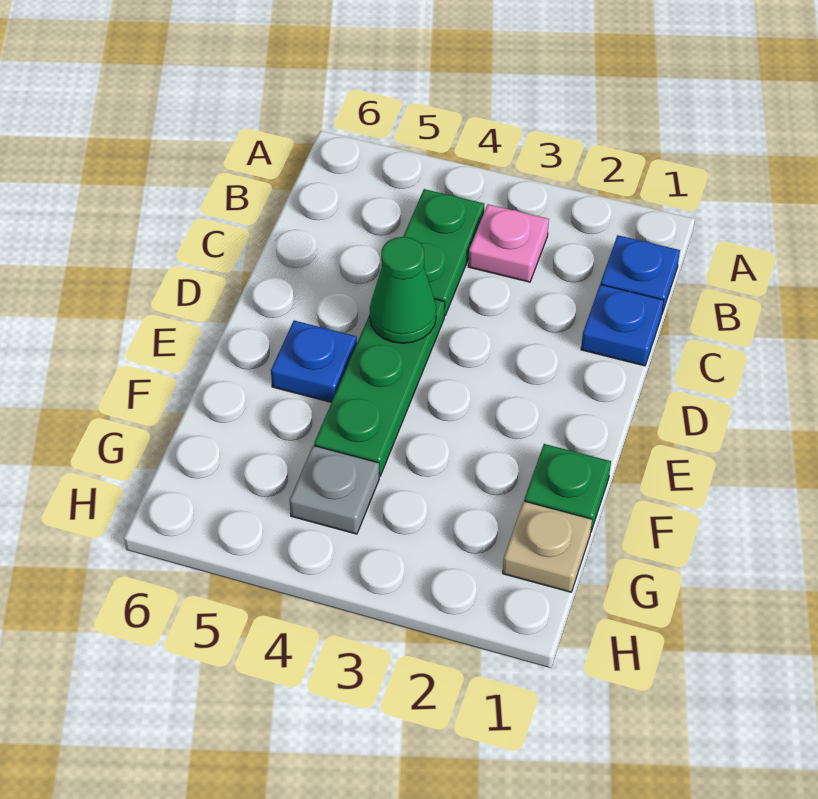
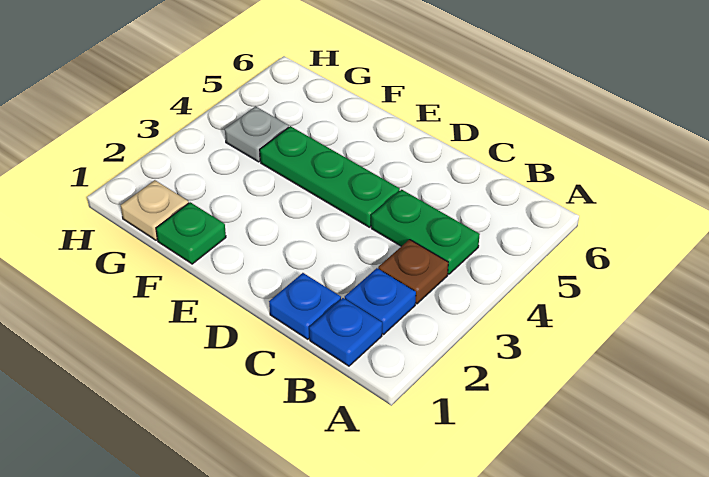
pink 1x1 plate [468,204,549,282] -> brown 1x1 plate [378,240,448,304]
green 1x1 cone [370,237,436,343] -> none
blue 1x1 plate [271,321,357,402] -> blue 1x1 plate moved to [345,268,416,334]

